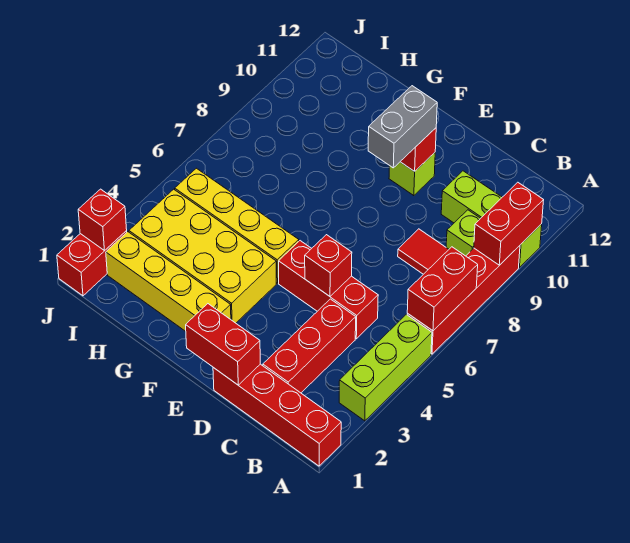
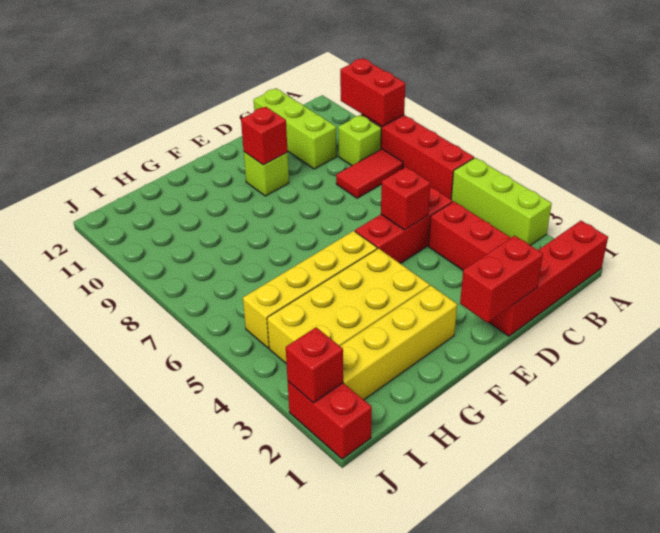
red 1x2 brick [407,247,478,331] -> none
lime 1x3 brick [441,171,542,268] -> lime 1x3 brick turned to [254,88,337,169]
grey 1x2 brick [368,86,437,168] -> none

